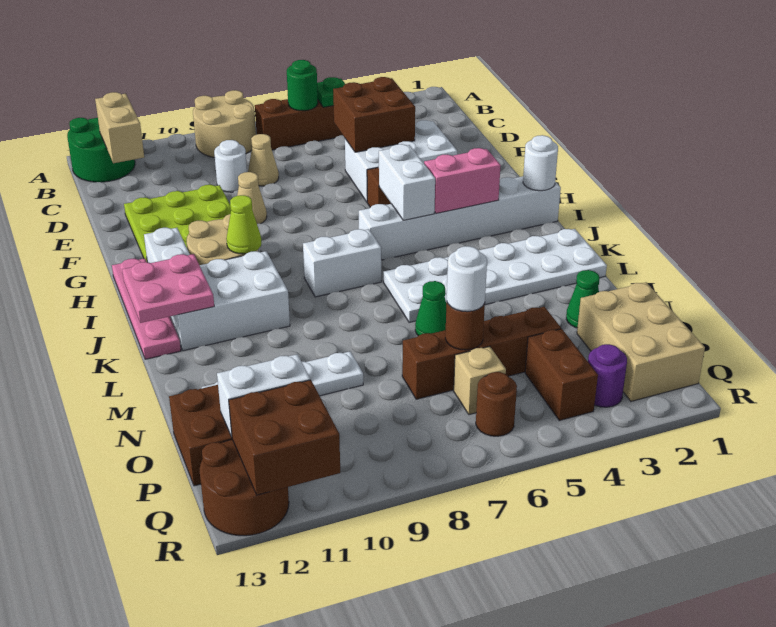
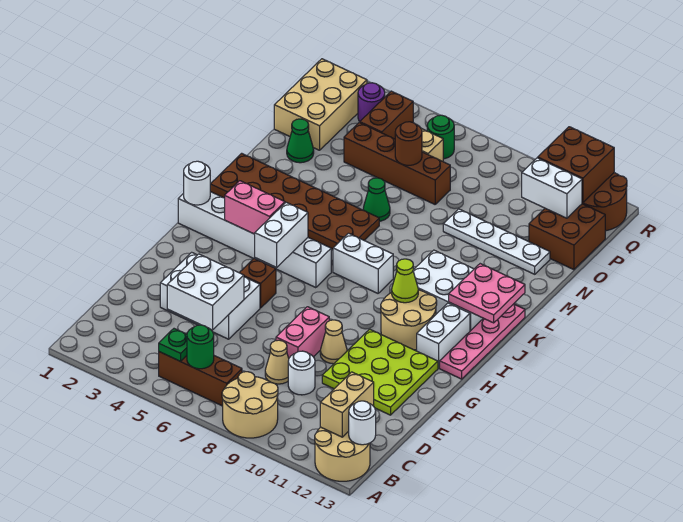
green 2x2 round brick [67,118,135,182] -> tan 2x2 round brick [315,427,370,481]
brown 2x2 brick [333,77,415,152] -> white 2x2 brick [167,254,244,330]
none -> pink 1x2 brick [276,307,329,358]
white 2x6 plate [383,229,607,322] -> brown 2x6 plate [210,153,379,249]
white 1x1 round brick [447,246,487,312] -> white 1x1 round brick moved to [349,401,376,445]
brown 1x1 round brick [476,372,517,436] -> green 1x1 round brick [427,115,454,159]

